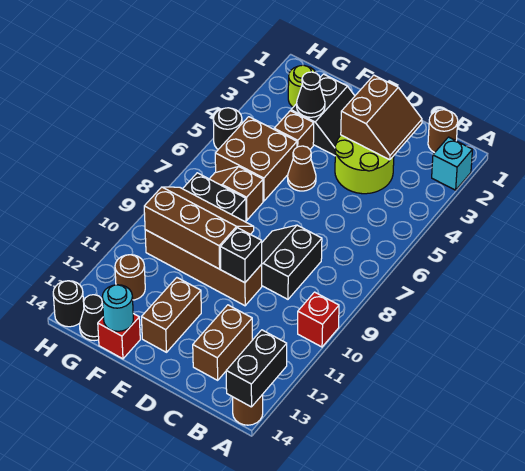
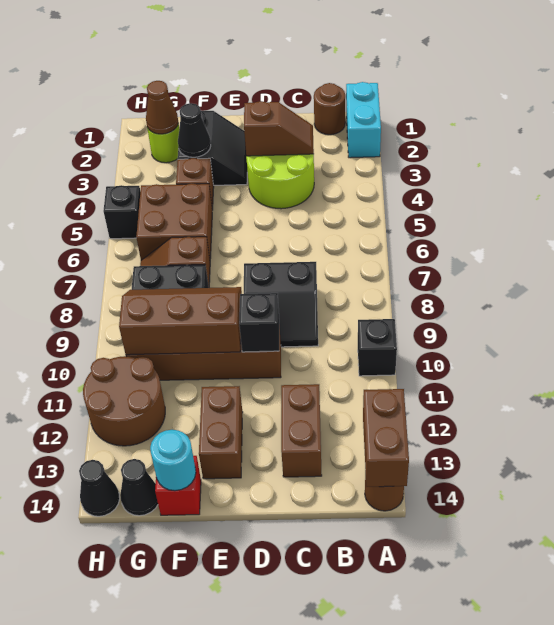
cyan 1x1 brick [432,137,472,190] -> cyan 1x2 brick [346,82,381,158]
red 1x1 brick [298,292,339,347] -> black 1x1 brick [358,319,397,376]
black 1x2 brick [226,330,287,407] -> brown 1x2 brick [363,389,409,487]
brown 2x2 slope [341,75,422,160] -> brown 1x2 slope [244,101,314,156]
black 2x2 slope [262,225,322,299] -> black 2x2 slope turned to [244,262,318,347]
brown 1x1 cone [288,146,316,191] -> brown 1x1 cone moved to [146,81,178,134]
brown 1x1 round brick [115,255,145,300] -> brown 2x2 round brick [83,356,165,446]
black 1x1 round brick [213,108,242,149] -> black 1x1 brick [103,185,140,239]
black 1x1 round brick [53,281,84,327] -> black 1x1 cone [79,460,120,516]

